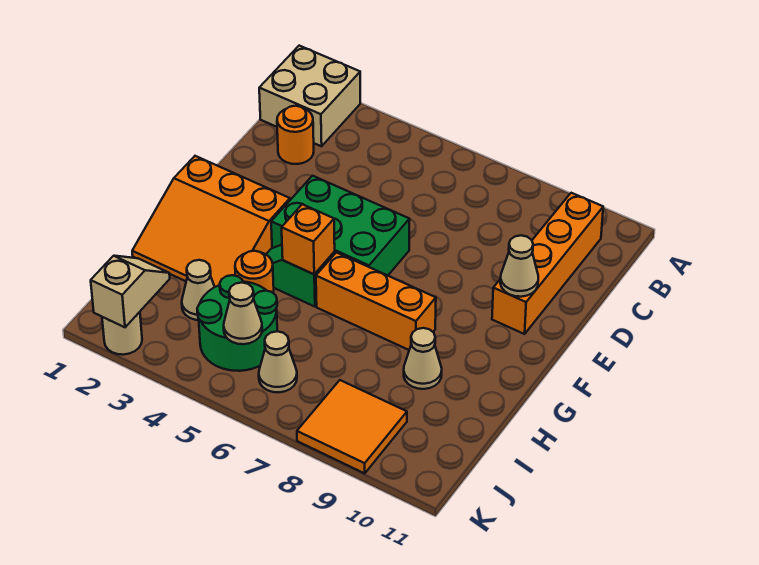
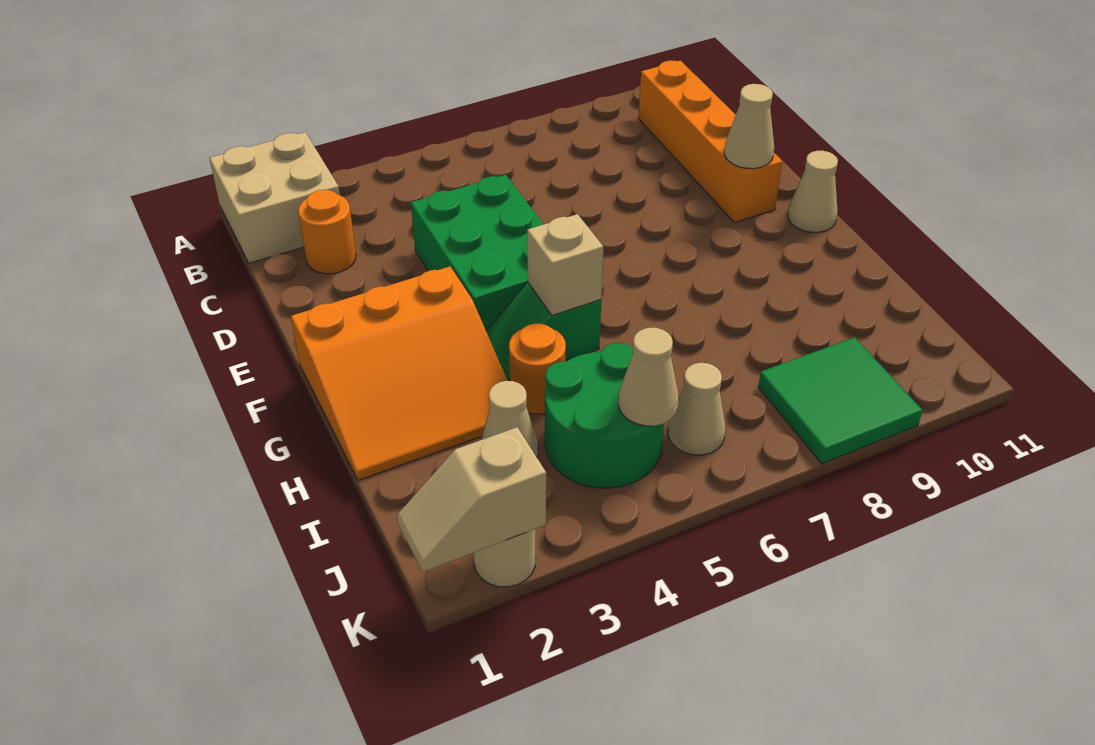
green 2x3 brick [271,176,410,275] -> green 2x3 brick turned to [411,175,544,330]
orange 1x1 brick [282,204,335,274] -> tan 1x1 brick [527,214,603,316]
orange 1x3 brick [316,252,436,350] -> none
tan 1x1 cone [404,328,442,389] -> tan 1x1 cone moved to [788,151,838,232]
tan 1x2 slope [91,256,170,327] -> tan 1x2 slope turned to [397,427,546,572]
orange 2x2 tile [297,380,407,473] -> green 2x2 tile [758,337,923,464]

